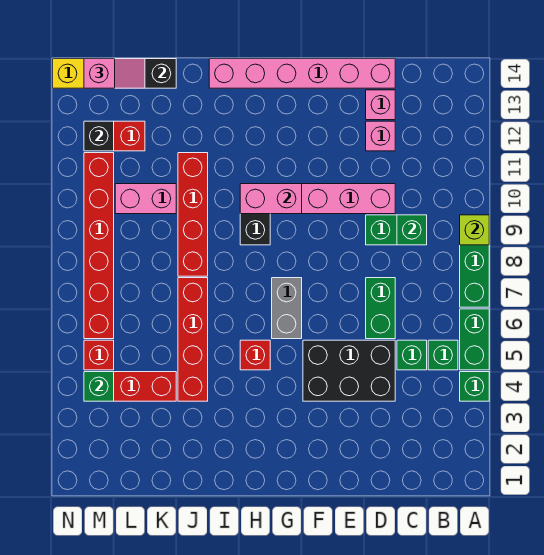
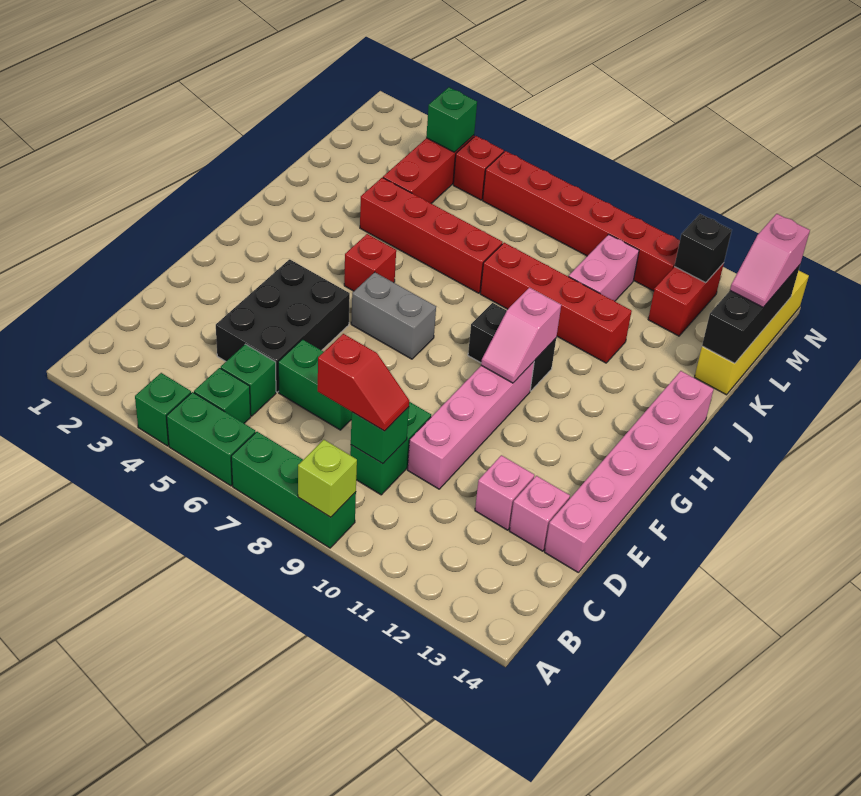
none -> red 1x2 slope [318,334,409,431]
pink 1x2 brick [240,184,302,214] -> pink 1x2 slope [481,287,561,383]

